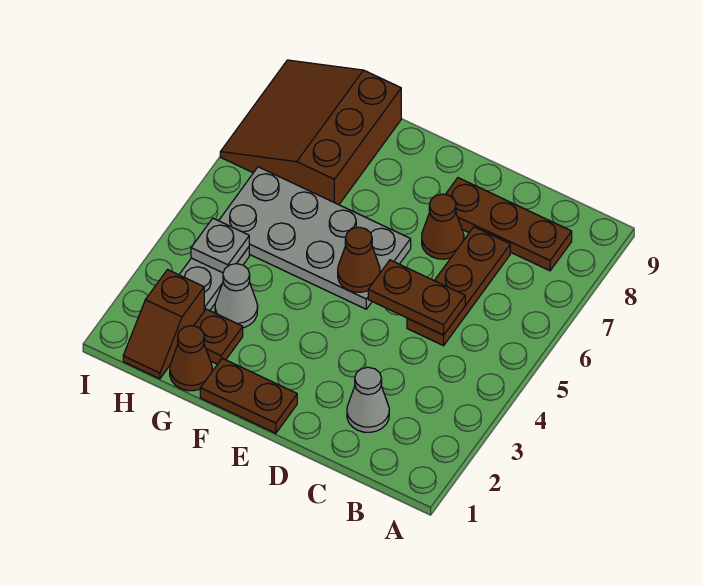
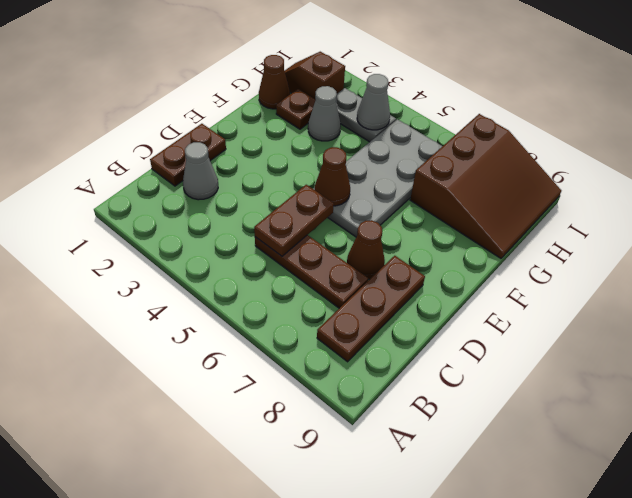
brown 1x2 plate [200,358,297,433] -> brown 1x2 plate moved to [150,124,226,186]
brown 3x3 slope [220,60,401,205] -> brown 3x3 slope turned to [410,114,561,258]
grey 1x1 plate [191,218,249,273] -> grey 1x1 cone [357,74,390,130]

